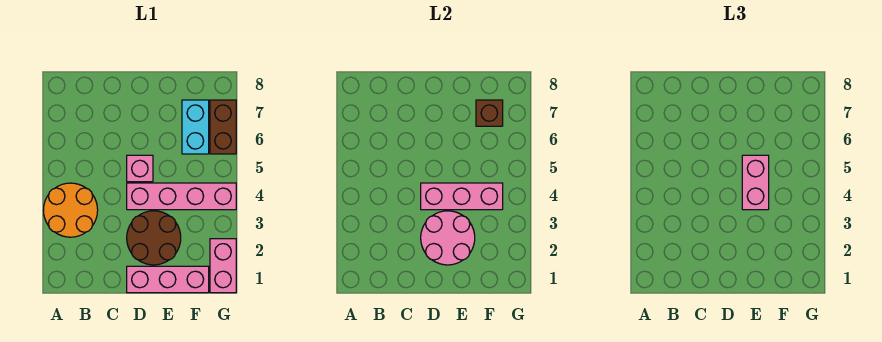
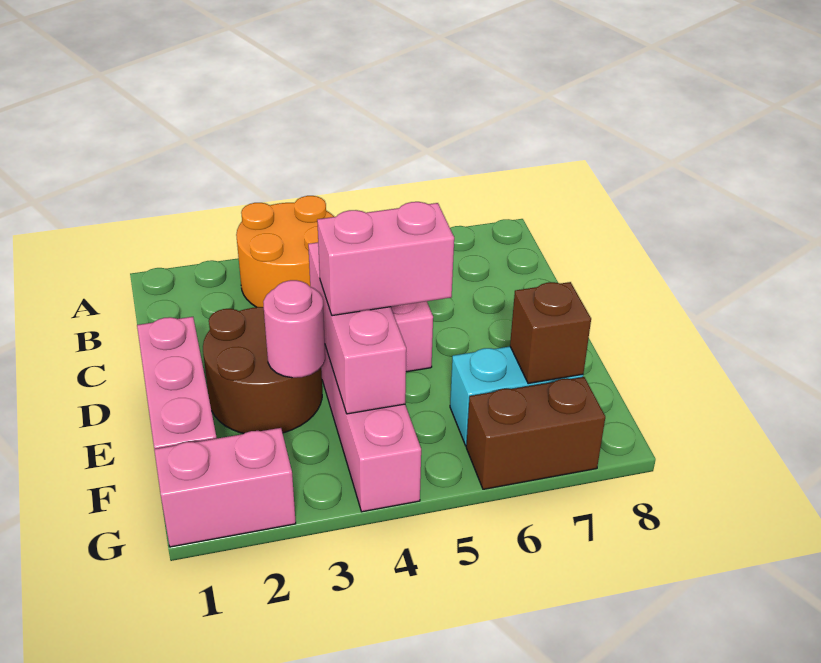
pink 2x2 round brick [421,211,475,265] -> pink 1x1 round brick [263,280,325,378]

